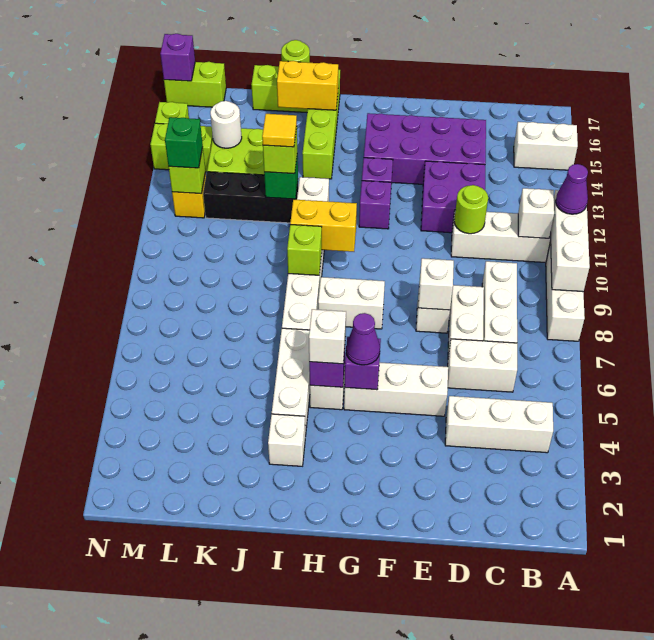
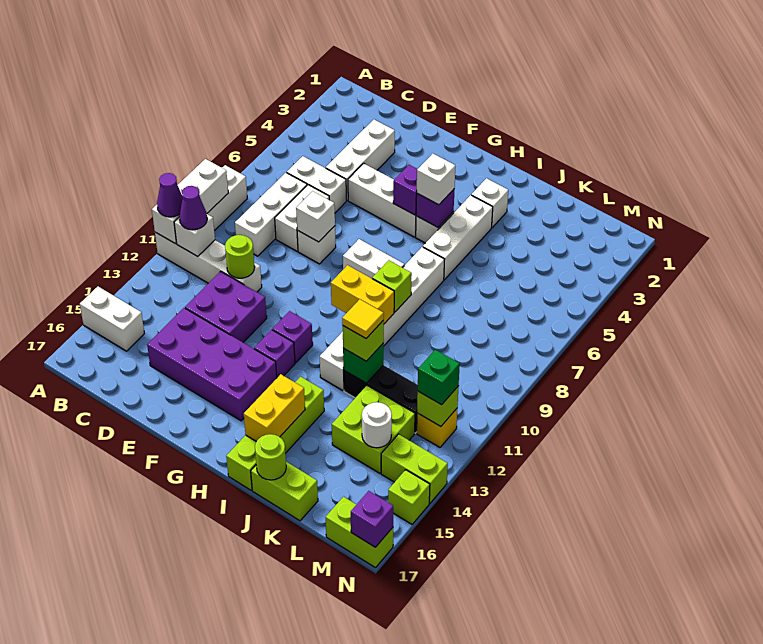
white 1x3 brick [445,396,553,453] -> white 1x3 brick turned to [326,120,395,200]
purple 1x1 cone [346,313,380,365] -> purple 1x1 cone moved to [179,186,207,230]
yellow 1x2 brick [277,61,338,110] -> yellow 1x2 brick turned to [244,374,305,441]

